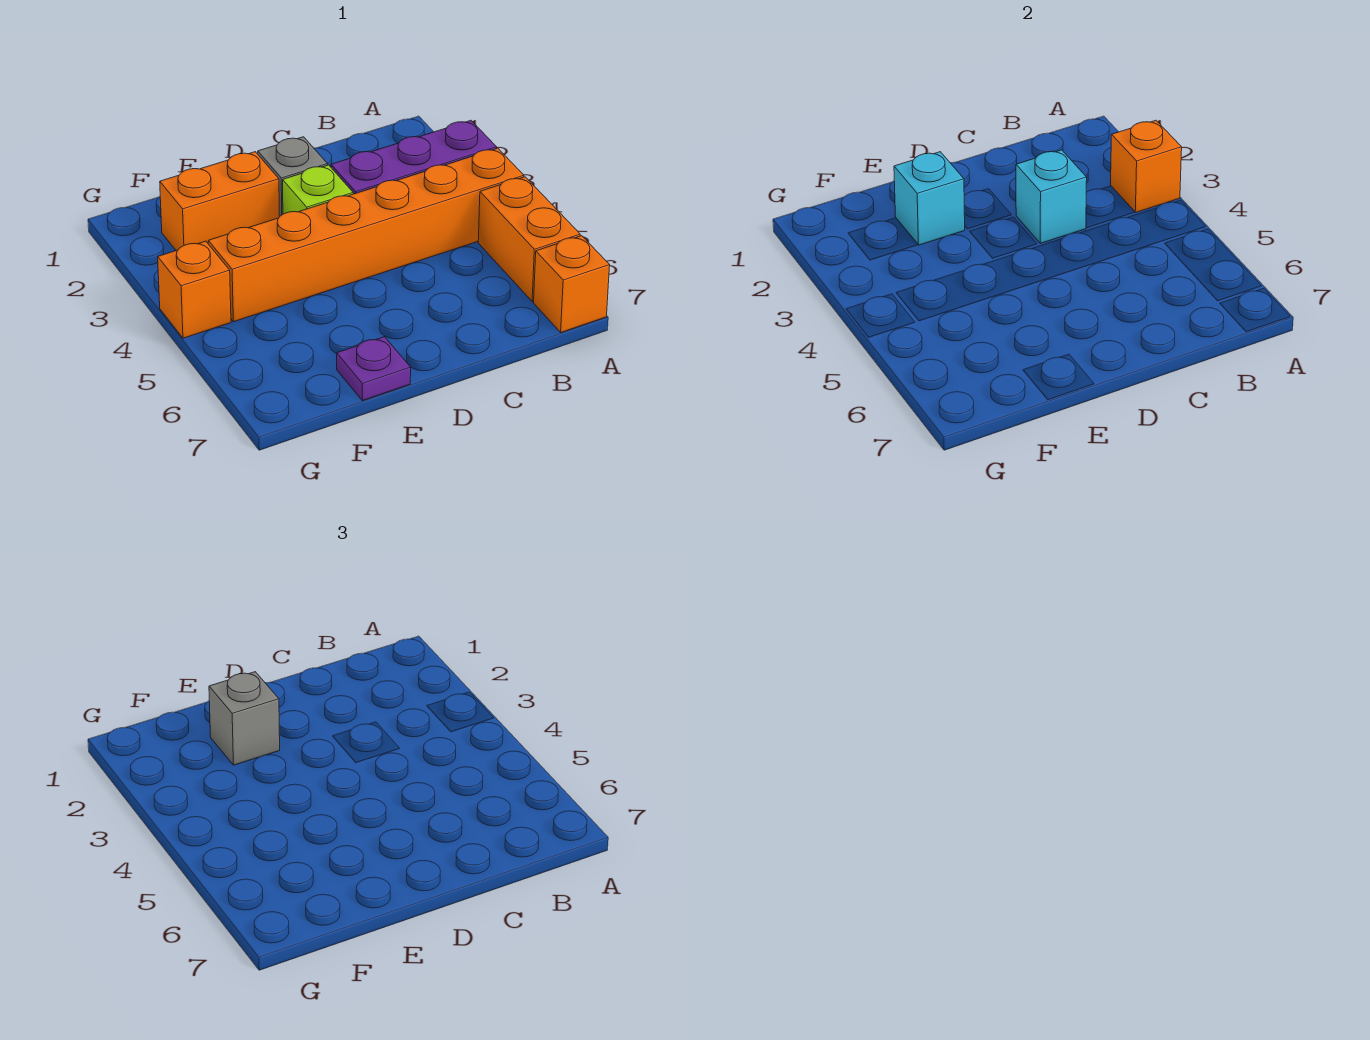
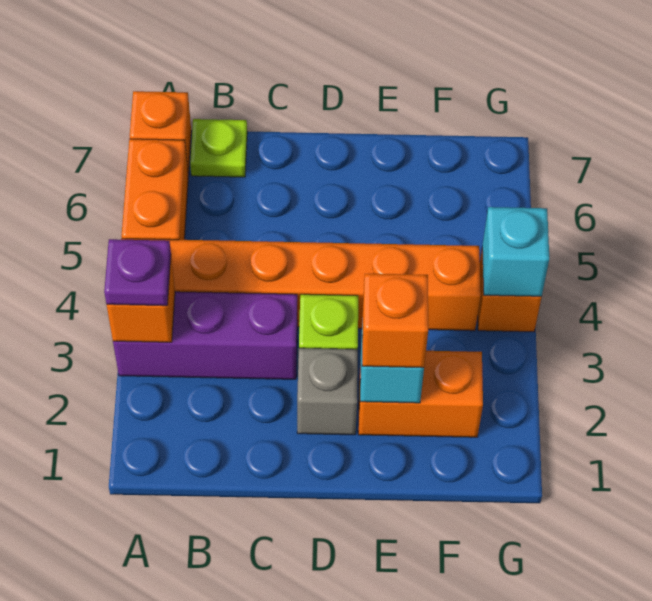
none -> lime 1x1 plate [190,119,247,177]
cyan 1x1 brick [1016,150,1087,243] -> cyan 1x1 brick moved to [482,207,549,296]
grey 1x1 brick [209,672,280,765] -> orange 1x1 brick [362,274,428,368]
purple 1x1 plate [337,337,411,401] -> purple 1x1 plate moved to [104,239,171,306]

